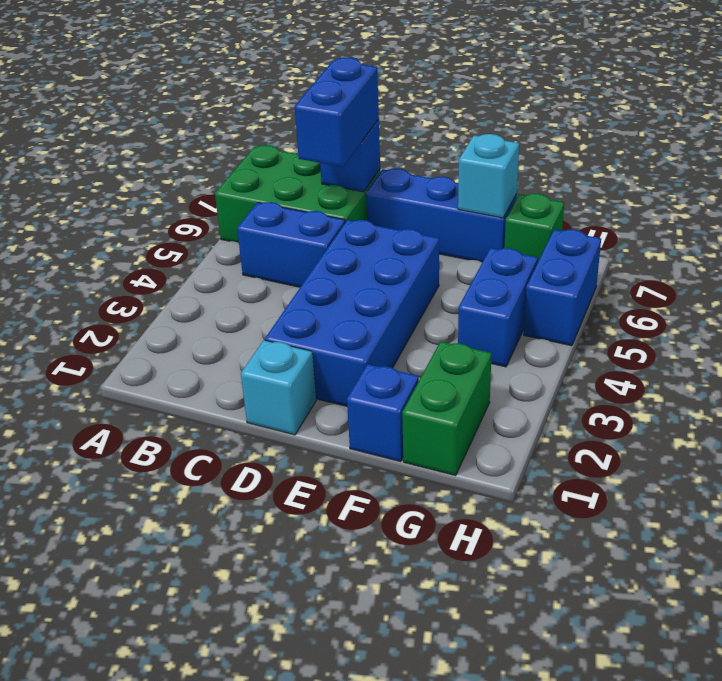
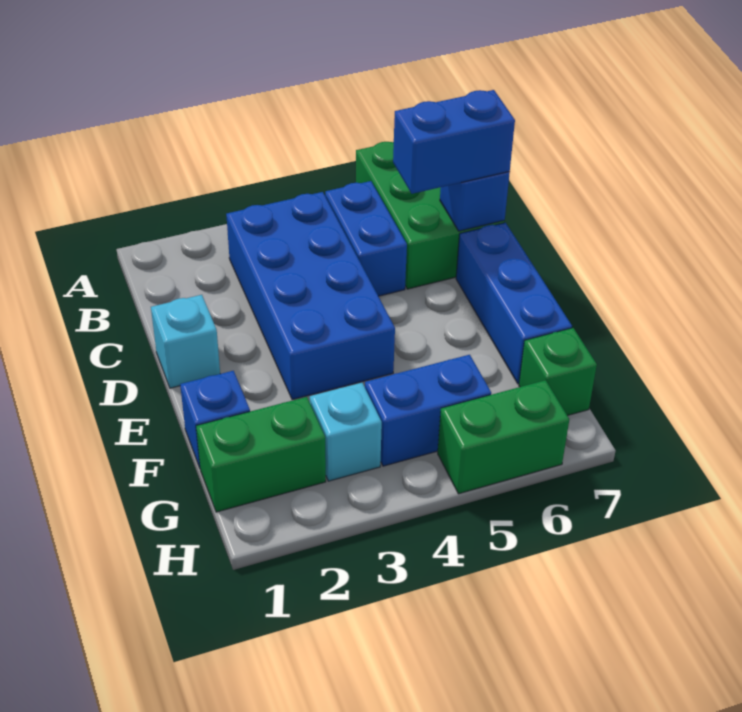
blue 2x4 brick [265,220,439,406] -> blue 2x4 brick turned to [226,192,395,400]
cyan 1x1 brick [458,134,519,218] -> cyan 1x1 brick moved to [310,383,382,481]
blue 1x2 brick [524,230,601,346] -> green 1x2 brick [438,380,569,494]

